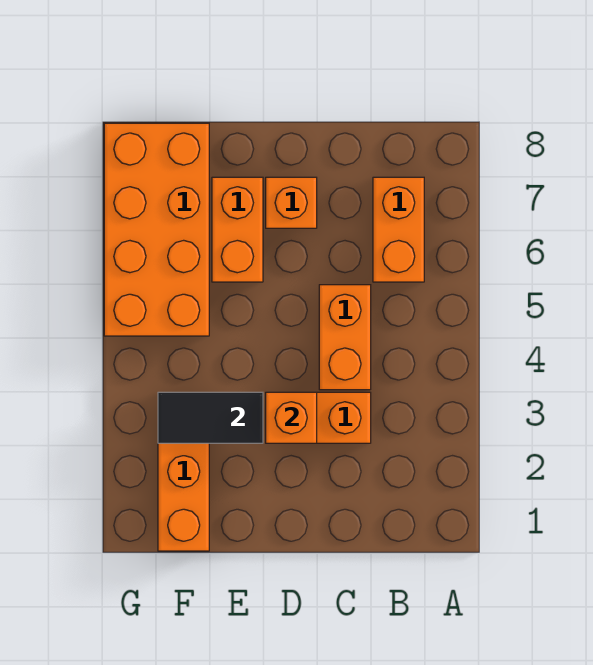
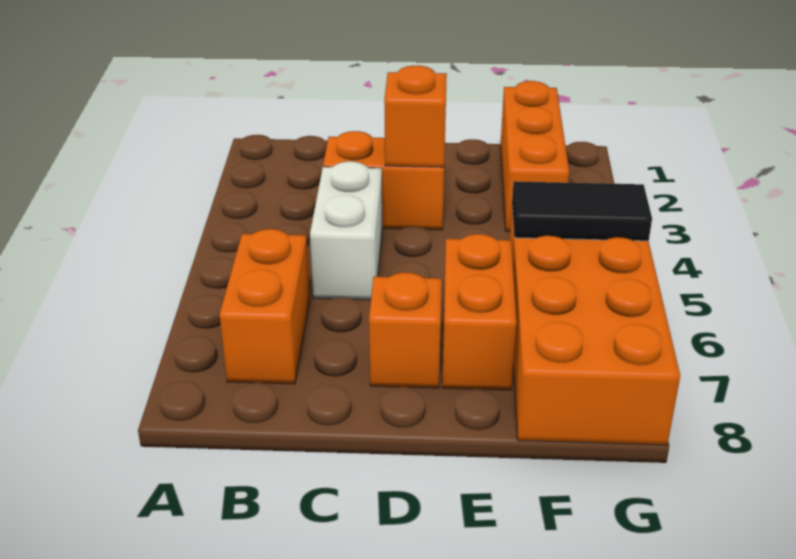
orange 1x2 brick [319,285,371,390] -> white 1x2 brick [310,161,382,300]
black 1x2 tile [158,392,263,443] -> black 1x2 tile moved to [512,181,652,241]

